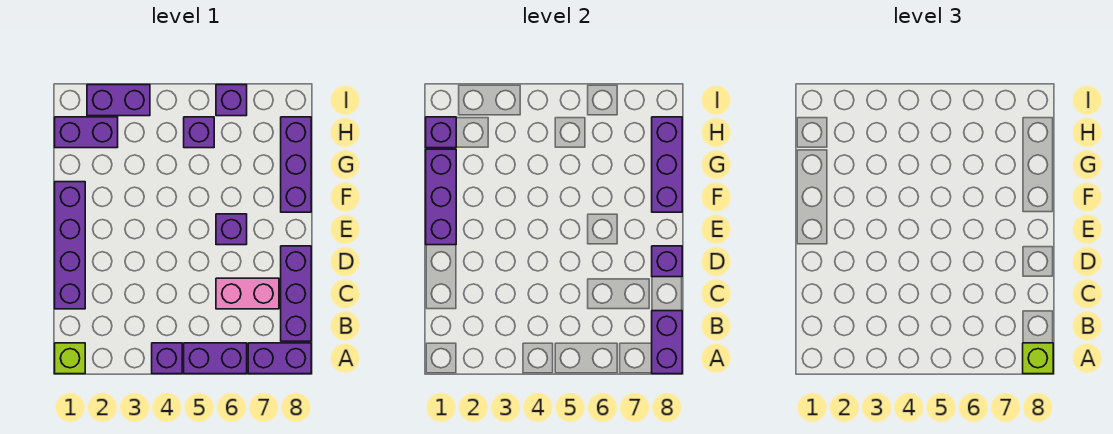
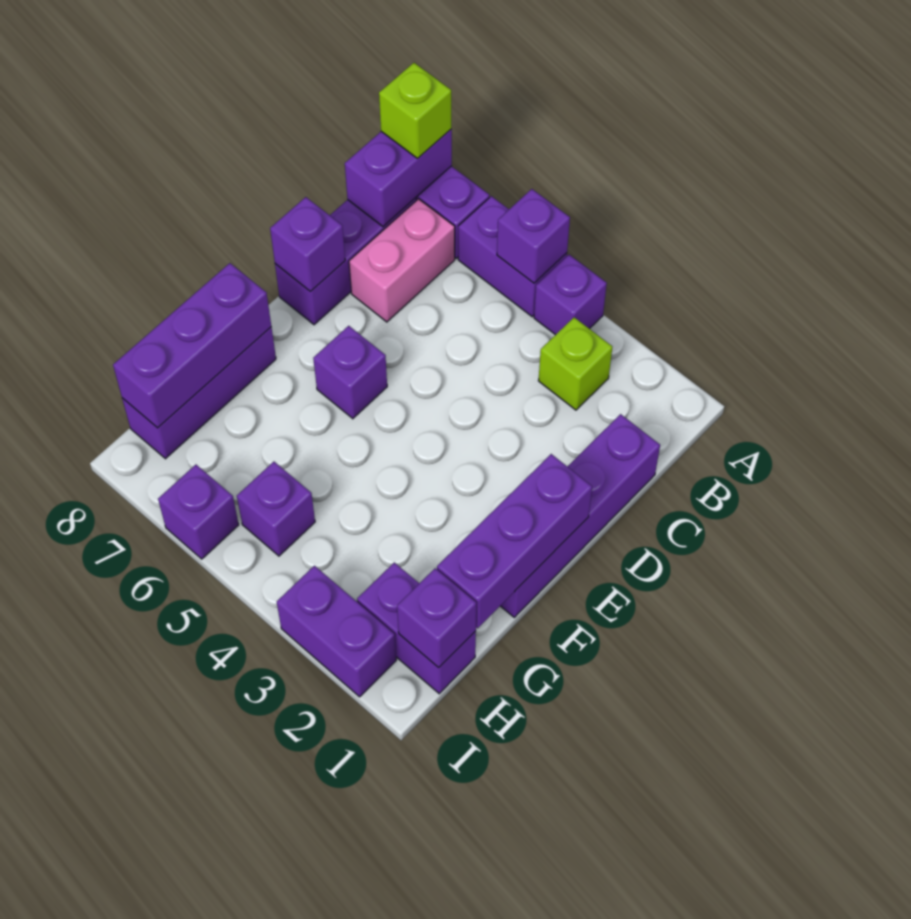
lime 1x1 brick [55,343,85,374] -> lime 1x1 brick moved to [538,317,612,410]
none -> purple 1x1 brick [497,189,570,283]
pink 1x2 brick [216,278,279,309] -> pink 1x2 brick turned to [349,199,455,322]

